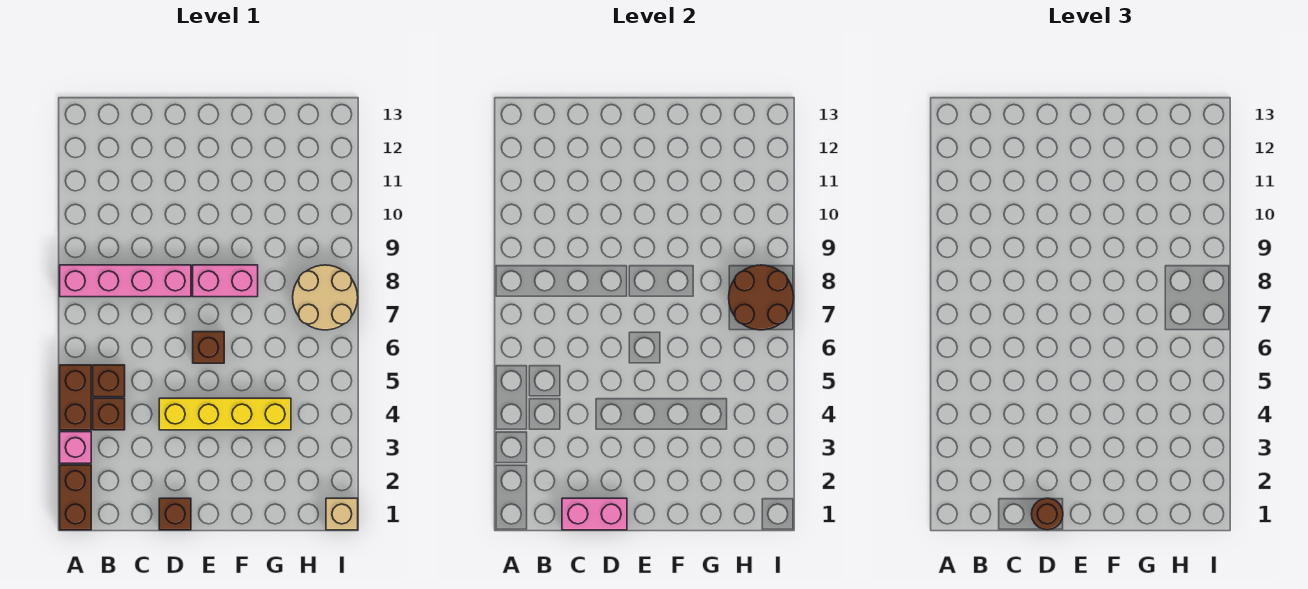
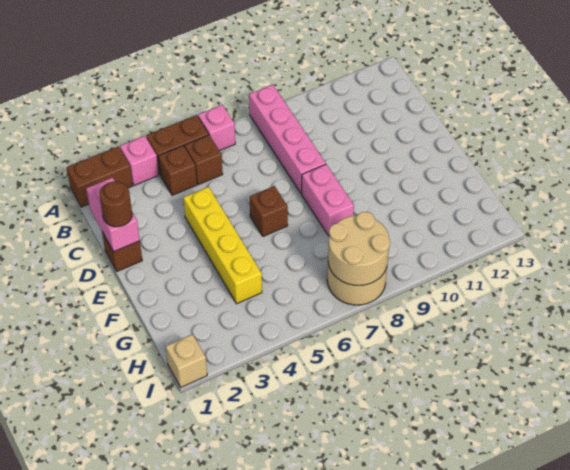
none -> pink 1x1 brick [198,105,235,151]
brown 2x2 round brick [729,265,794,330] -> tan 2x2 round brick [328,212,390,285]

